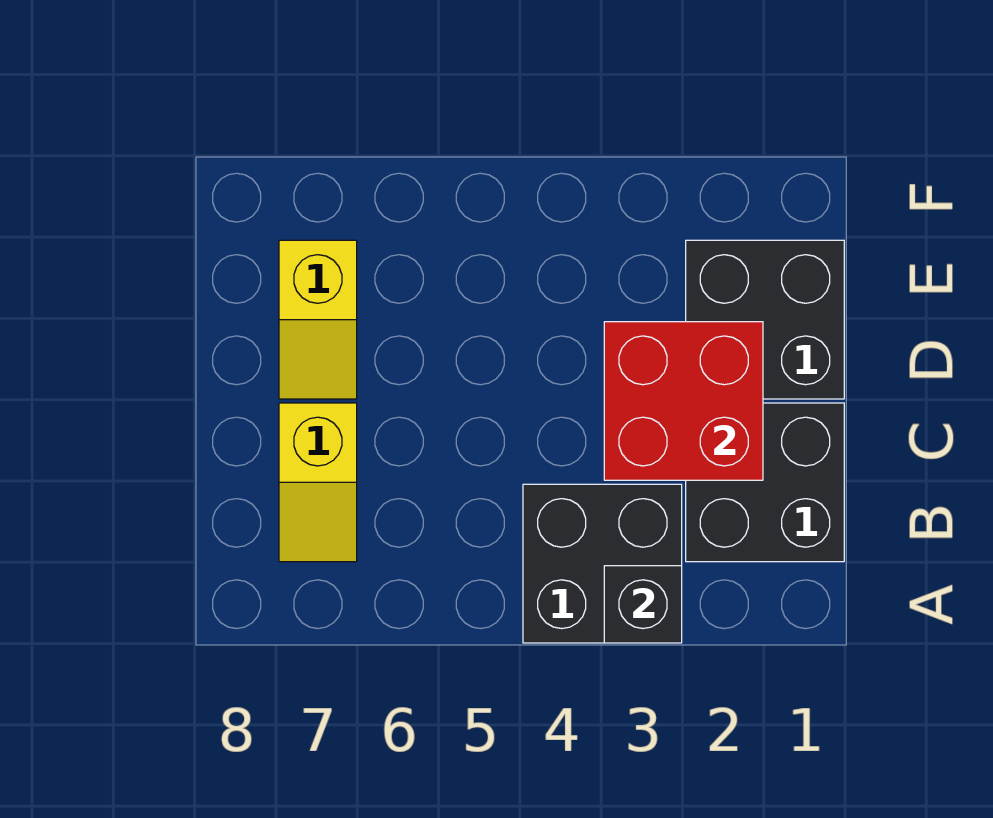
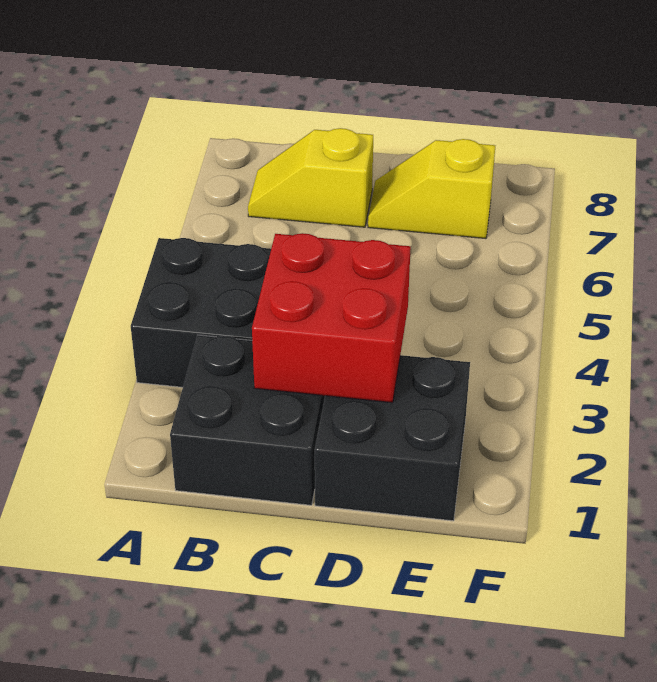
black 1x1 brick [604,566,682,643] -> none

